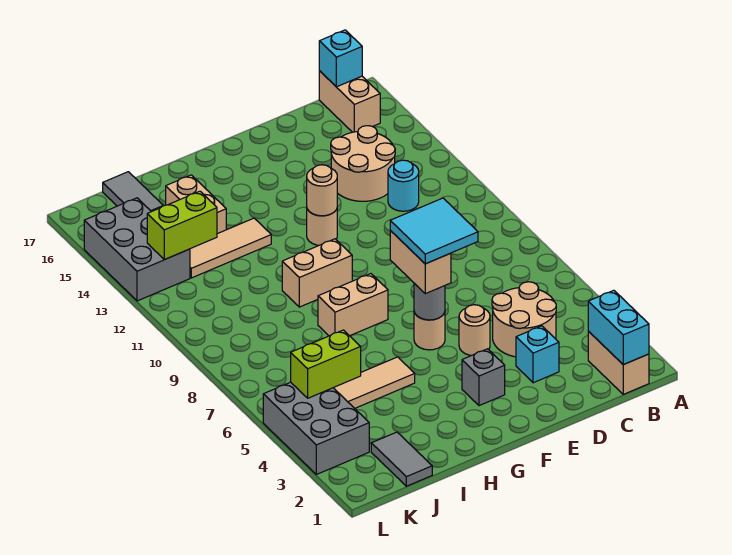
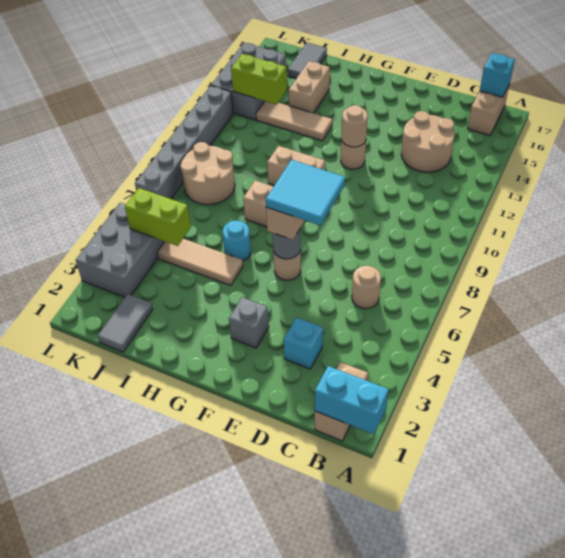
cyan 1x2 brick [588,290,649,365] -> cyan 1x2 brick turned to [315,366,388,434]
tan 2x2 round brick [492,282,556,357] -> tan 2x2 round brick moved to [180,142,235,205]
cyan 1x1 round brick [388,160,419,211] -> cyan 1x1 round brick moved to [223,220,251,261]
tan 1x1 round brick [459,305,490,355] -> tan 1x1 round brick moved to [352,266,381,309]
none -> grey 1x6 brick [135,86,233,199]

